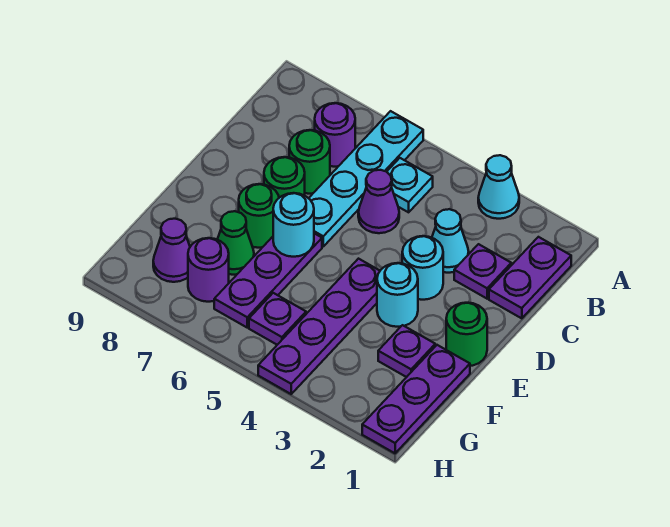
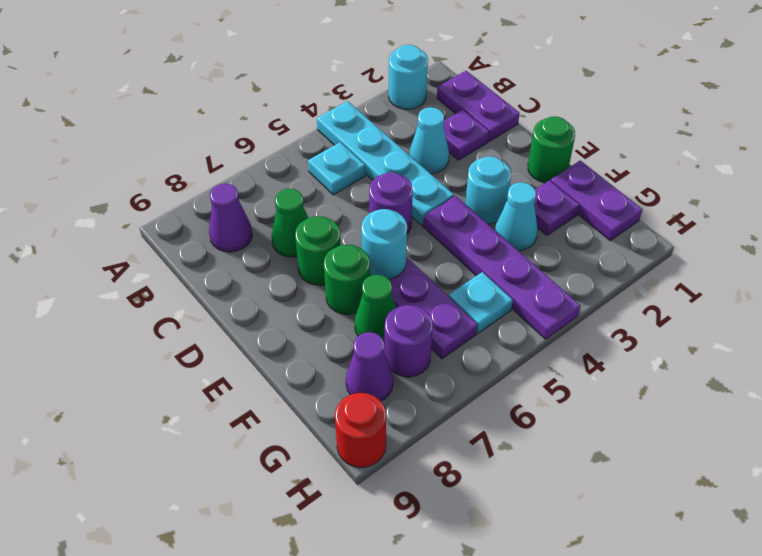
cyan 1x1 cone [478,155,519,219] -> cyan 1x1 cone moved to [495,182,537,251]
cyan 1x4 plate [309,111,423,246] -> cyan 1x4 plate moved to [317,101,454,225]
purple 1x1 round brick [315,103,355,167] -> purple 1x1 round brick moved to [369,172,413,234]
purple 1x1 cone [358,170,399,233] -> purple 1x1 cone moved to [209,183,252,252]
green 1x1 round brick [289,130,330,194] -> green 1x1 cone [271,189,308,257]
cyan 1x1 round brick [402,236,443,300] -> cyan 1x1 round brick moved to [389,45,428,109]
purple 1x3 plate [362,345,470,453] -> purple 1x2 plate [551,160,642,241]
purple 1x1 plate [249,293,306,345] -> cyan 1x1 plate [449,272,513,333]
none -> red 1x1 round brick [335,393,386,468]

